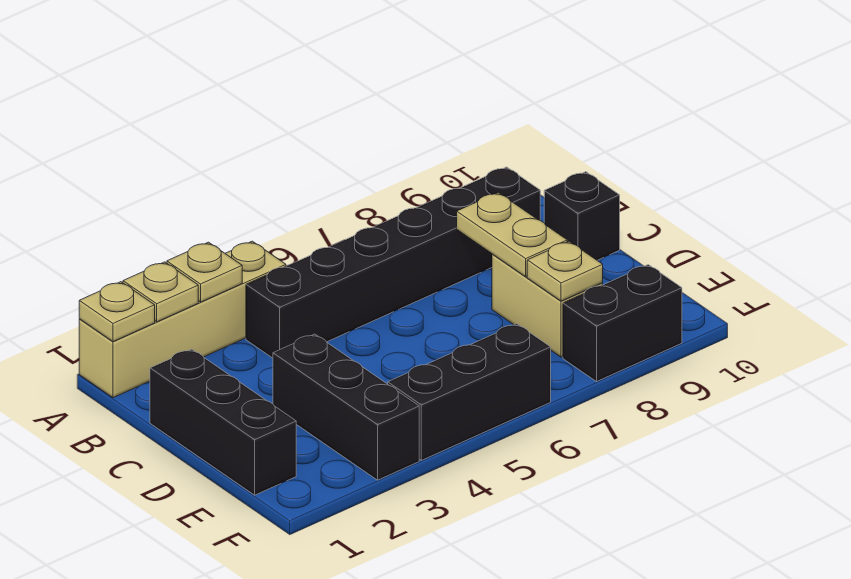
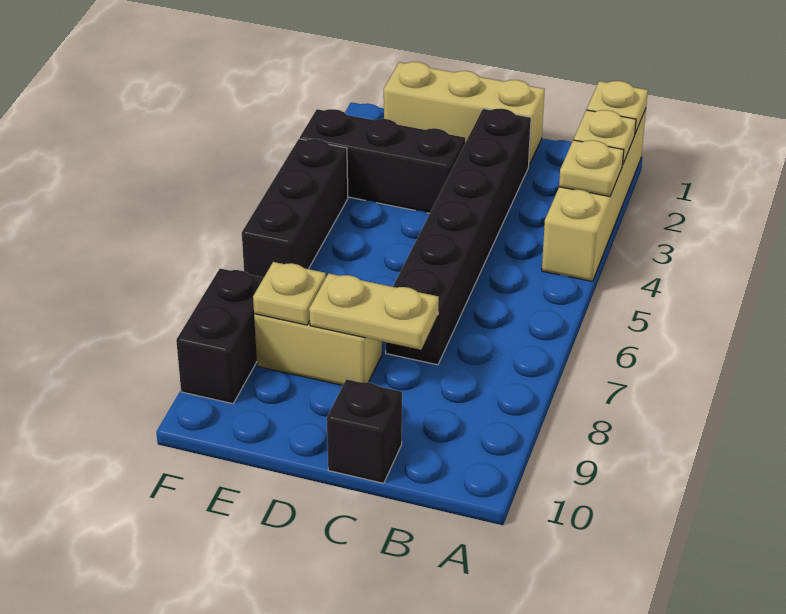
black 1x6 brick [246,167,540,358] -> black 1x6 brick moved to [386,108,531,365]
black 1x3 brick [150,349,296,495] -> tan 1x3 brick [384,62,545,165]

